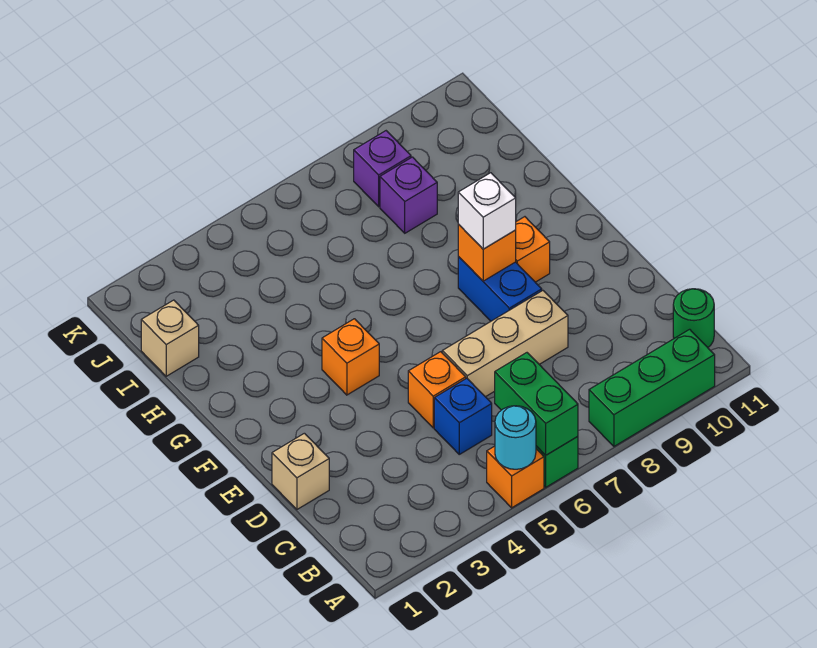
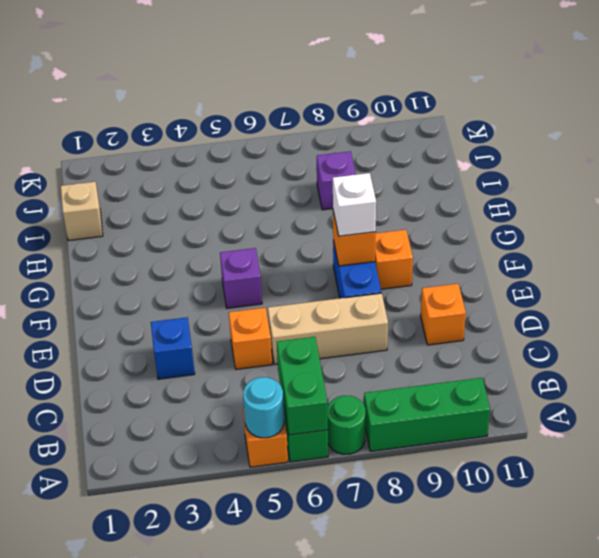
green 1x1 round brick [673,289,714,347] -> green 1x1 round brick moved to [328,395,365,454]
blue 1x1 brick [434,378,492,454] -> blue 1x1 brick moved to [151,317,195,379]
tan 1x1 brick [272,433,329,509] -> none
orange 1x1 brick [322,319,379,395] -> orange 1x1 brick moved to [421,284,466,345]
purple 1x1 brick [354,131,411,207] -> purple 1x1 brick moved to [220,248,262,308]

